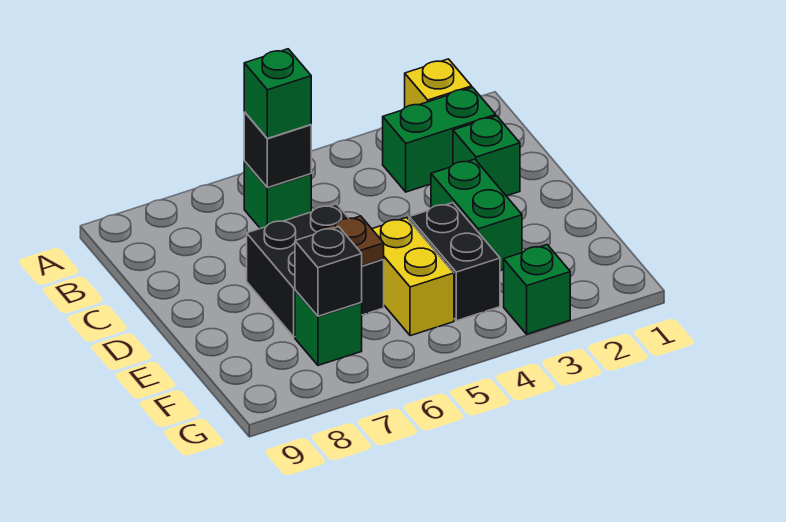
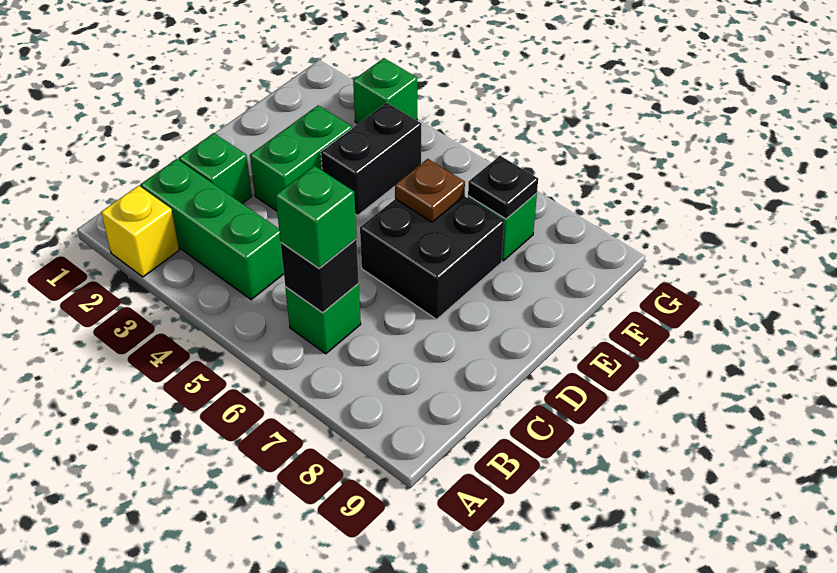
green 1x2 brick [383,87,496,192] -> green 1x3 brick [141,159,284,300]
yellow 1x2 brick [372,218,454,336] -> none
black 1x1 brick [295,227,362,316] -> black 1x1 plate [468,156,538,219]

